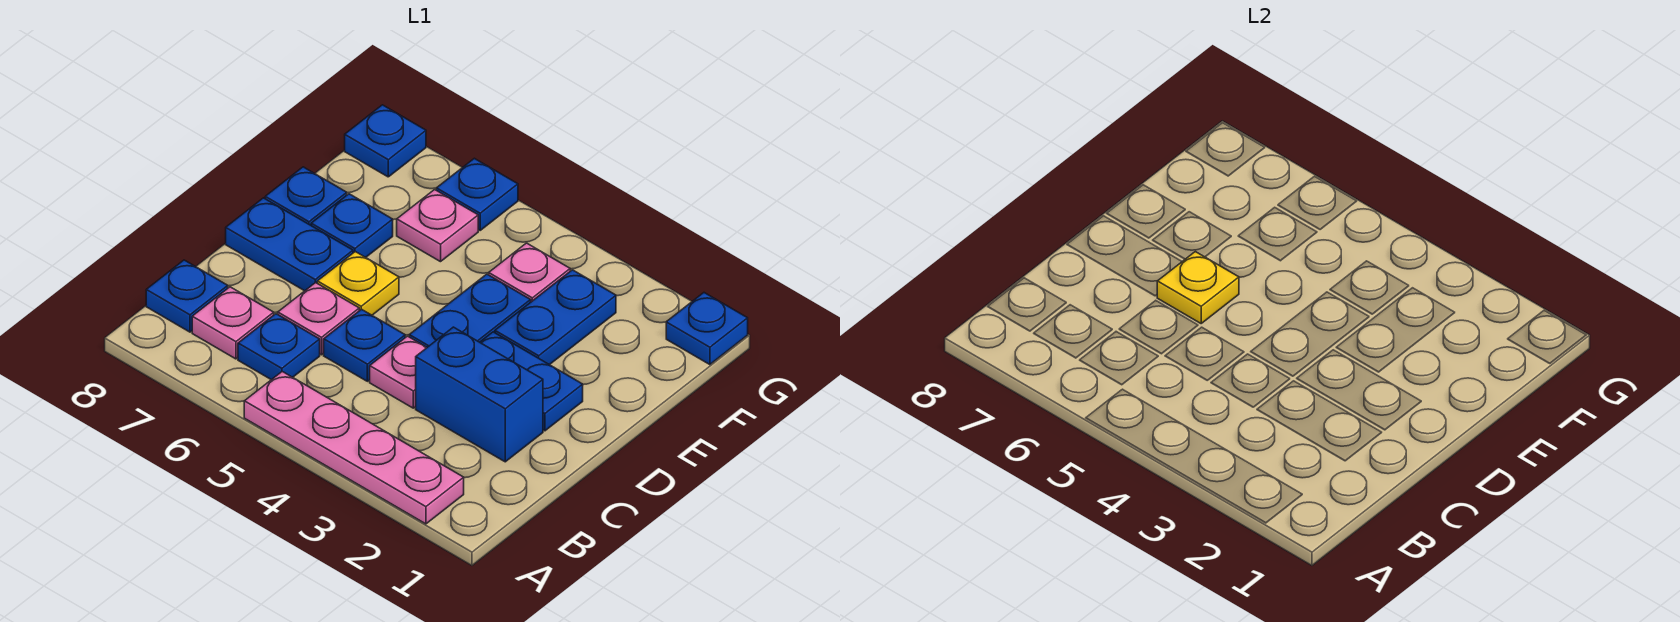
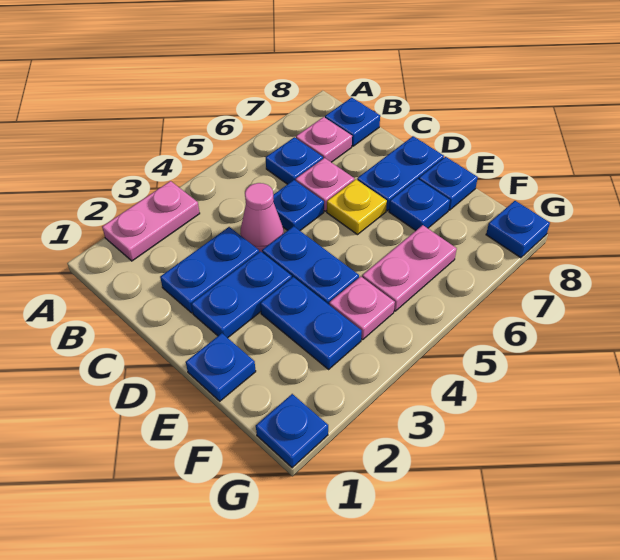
pink 1x4 plate [244,372,464,524] -> pink 1x2 plate [102,181,200,261]
blue 1x2 brick [416,327,543,462] -> blue 1x2 plate [160,227,259,313]
pink 1x1 plate [370,336,427,408] -> pink 1x1 cone [240,183,283,252]
yellow 1x1 plate [1157,252,1239,323] -> none
pink 1x1 plate [397,190,478,262] -> pink 1x2 plate [362,225,457,311]
blue 1x1 plate [436,158,518,230] -> blue 1x1 plate moved to [186,333,256,401]

